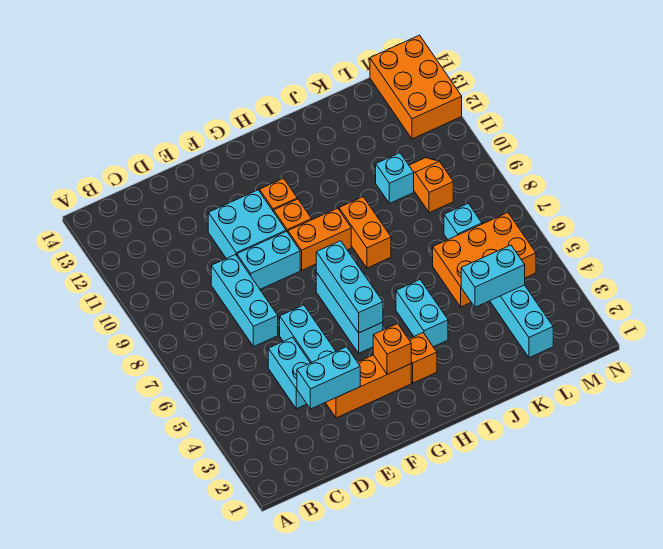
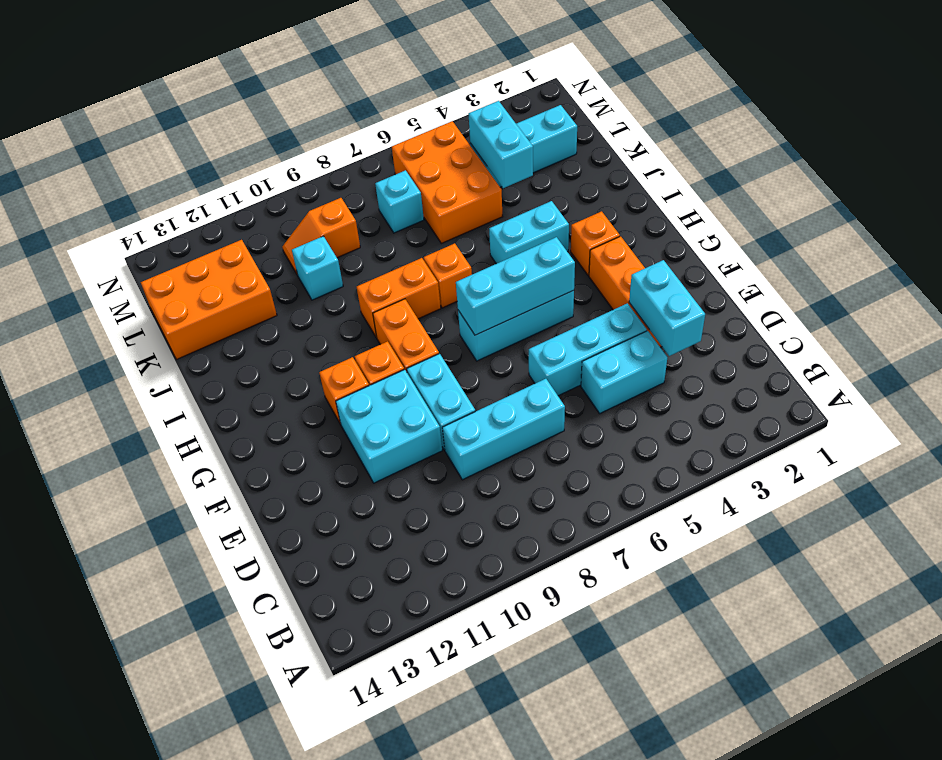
orange 1x1 brick [373,324,411,374] -> orange 1x1 brick moved to [424,243,472,308]
orange 2x3 brick [370,35,462,139] -> orange 2x3 brick moved to [141,240,277,359]

